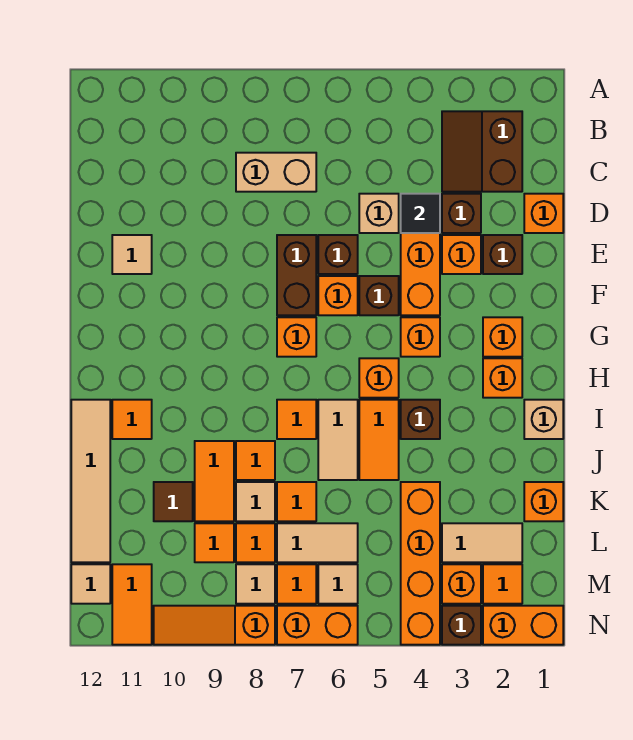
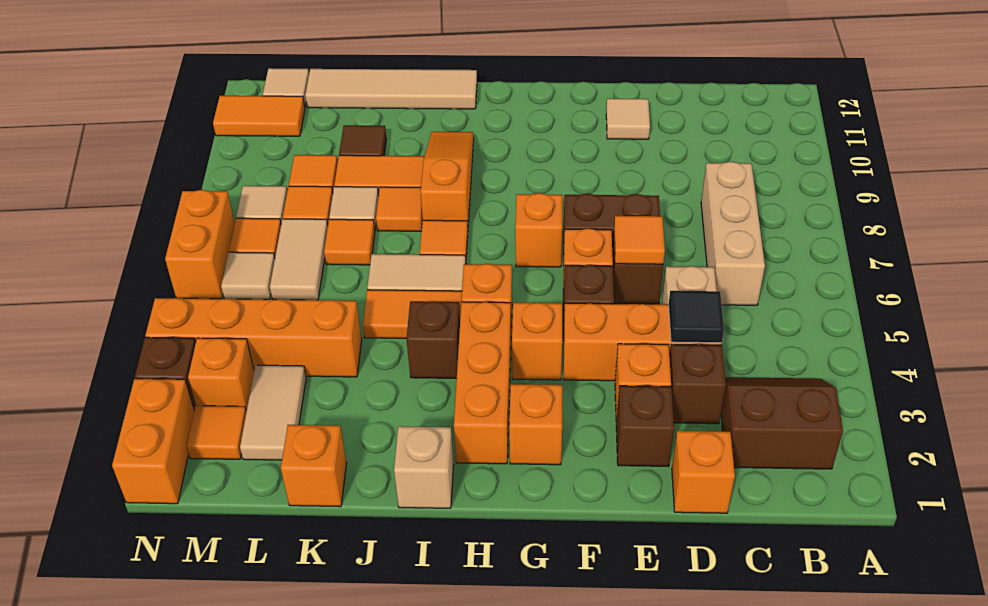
tan 1x2 brick [236,153,316,192] -> tan 1x3 brick [701,162,765,305]
orange 1x1 brick [483,358,522,398] -> orange 1x3 brick [454,302,511,464]
orange 1x1 tile [112,400,152,439] -> orange 1x1 tile moved to [614,216,665,264]
orange 1x3 slope [154,606,275,645] -> orange 1x3 slope moved to [421,132,474,226]

